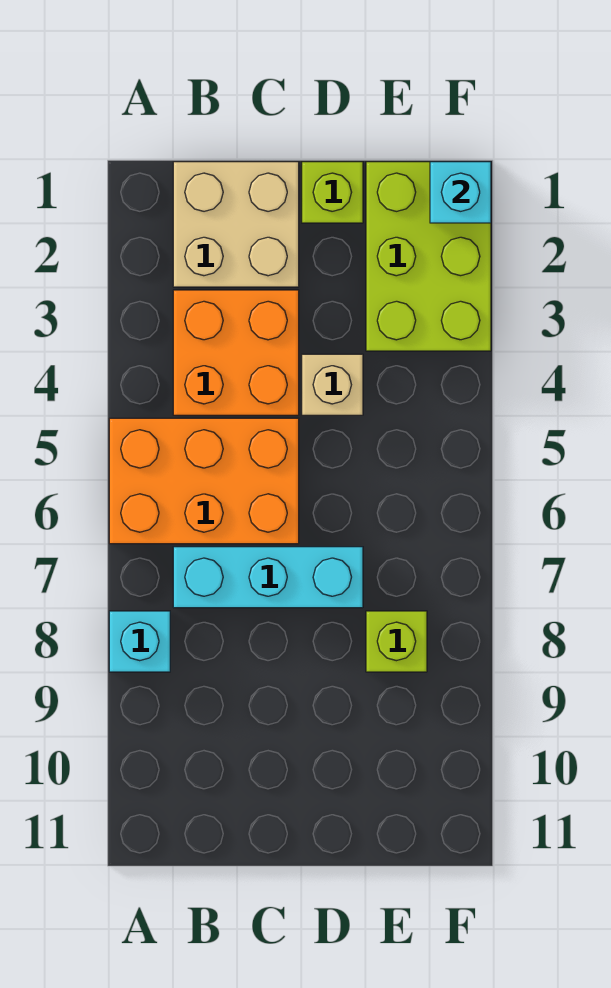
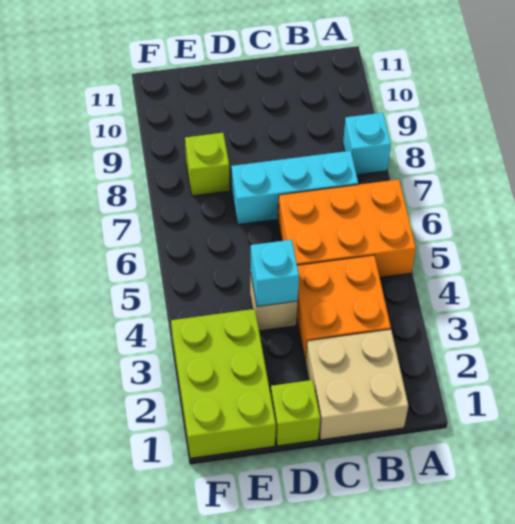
cyan 1x1 brick [430,162,491,223] -> cyan 1x1 brick moved to [250,240,299,307]

